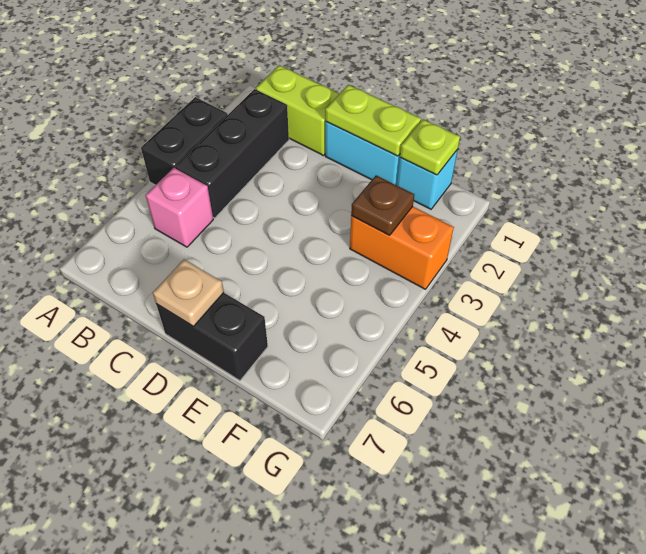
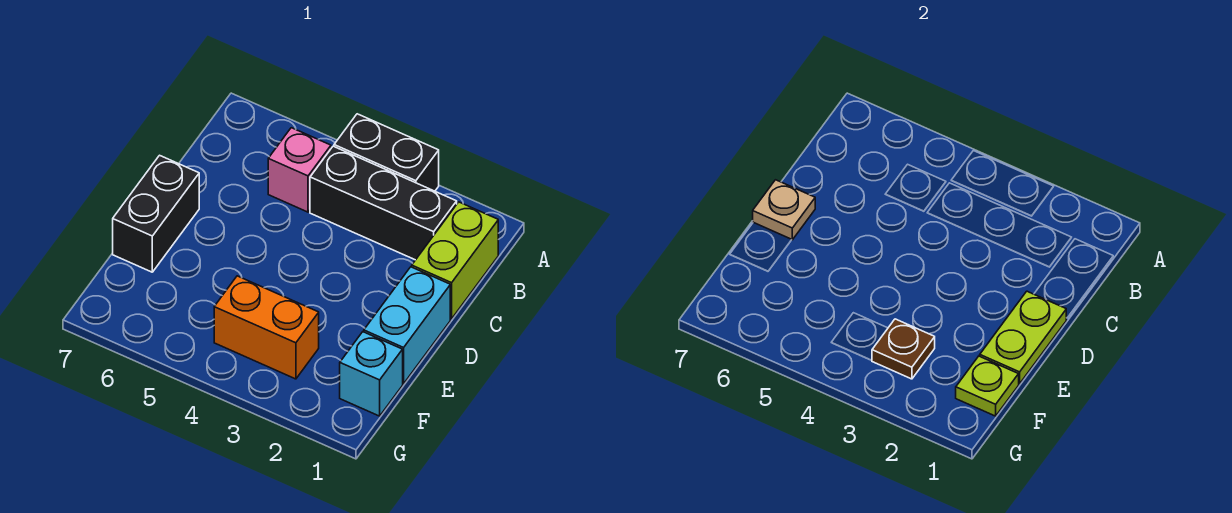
orange 1x2 brick [350,207,454,289] -> orange 1x2 brick turned to [214,276,319,379]

